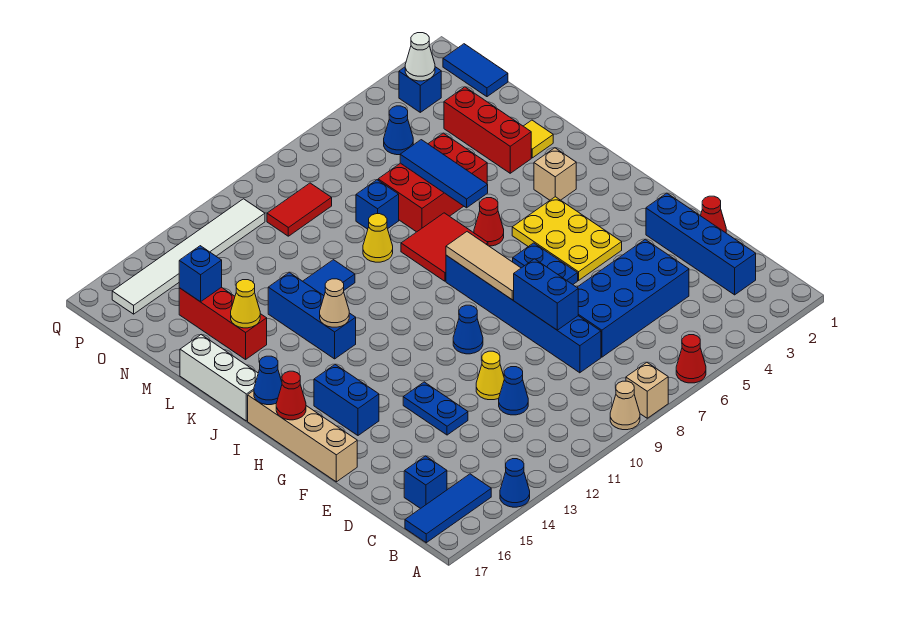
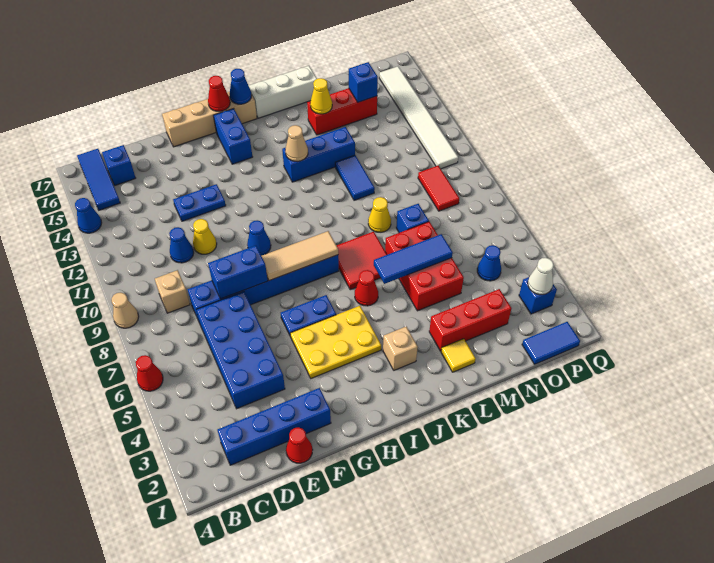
tan 1x1 brick [626,362,668,418] -> tan 1x1 brick moved to [155,270,190,313]
blue 1x2 brick [314,364,379,435] -> blue 1x2 brick turned to [213,108,252,164]

